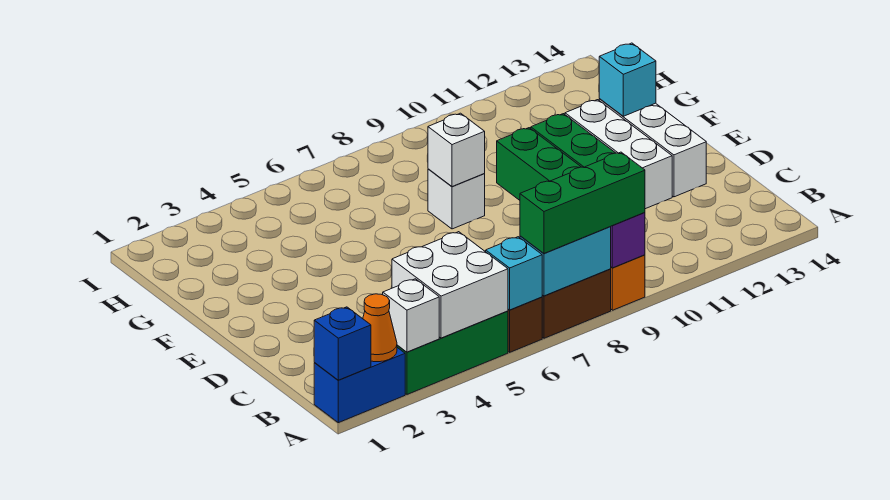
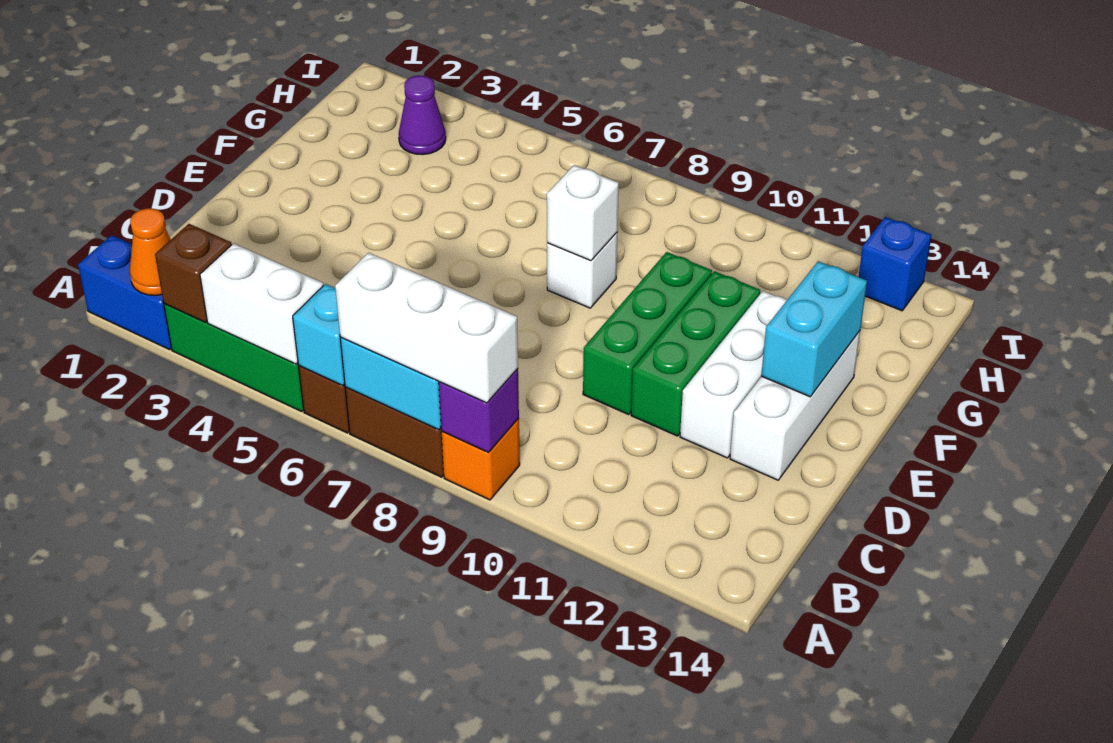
blue 1x1 brick [314,307,371,380] -> blue 1x1 brick moved to [859,217,931,311]
white 1x1 brick [383,279,439,352] -> brown 1x1 brick [155,224,232,322]
white 2x2 brick [392,232,508,338] -> white 1x2 brick [200,243,323,364]
green 1x3 brick [520,152,645,253] -> white 1x3 brick [335,253,518,403]
cyan 1x1 brick [599,43,656,116] -> cyan 1x2 brick [761,261,867,397]
none -> purple 1x1 cone [399,76,446,155]

